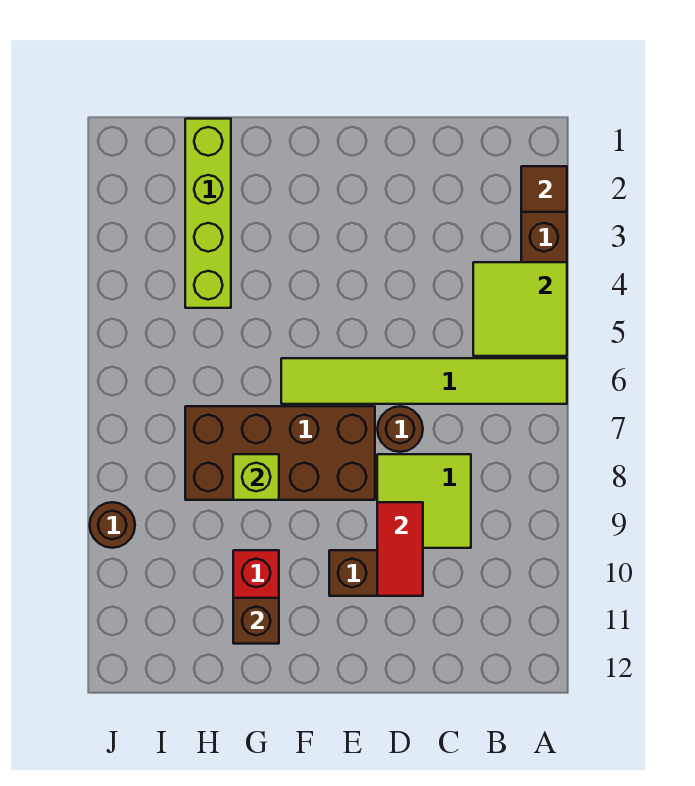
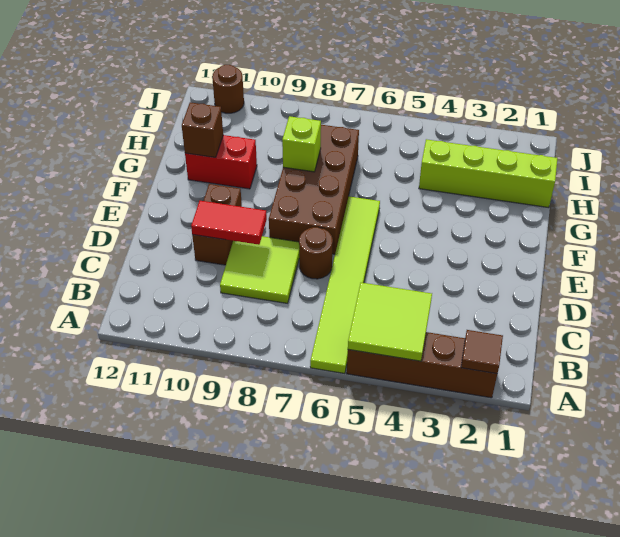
brown 1x1 round brick [90,502,135,548] -> brown 1x1 round brick moved to [212,65,244,113]

